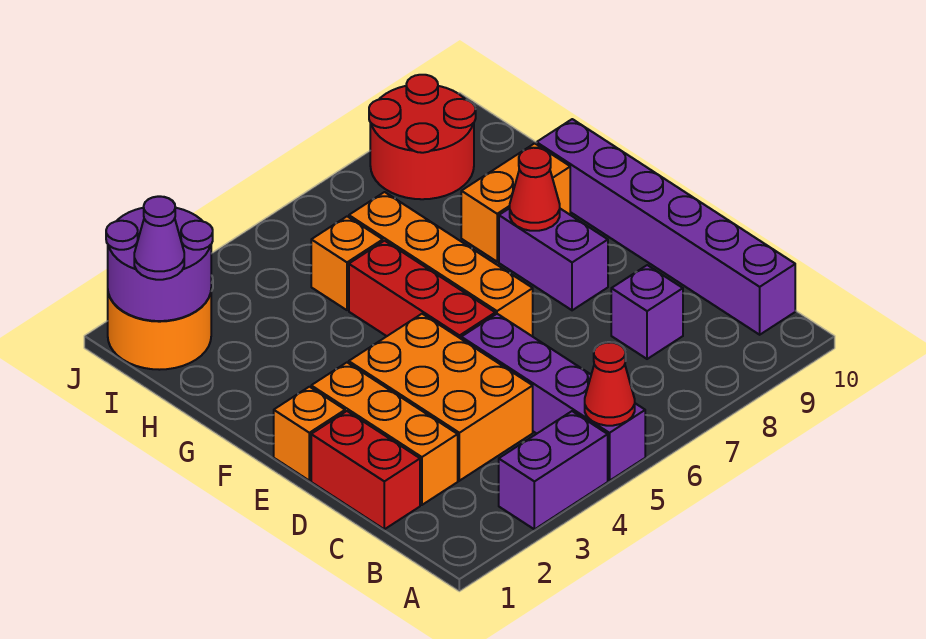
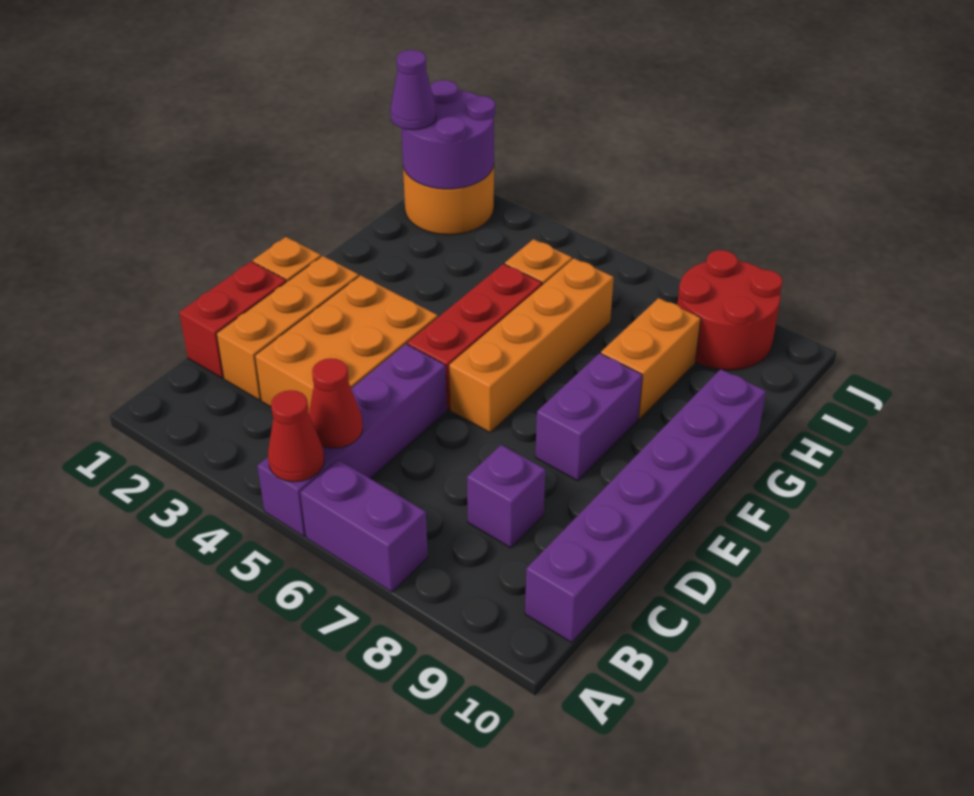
purple 1x2 brick [499,411,608,529] -> purple 1x2 brick moved to [300,460,428,592]
red 1x1 cone [510,148,560,231] -> red 1x1 cone moved to [309,358,363,448]
orange 1x2 brick [461,143,570,262] -> orange 1x2 brick turned to [601,298,701,419]

